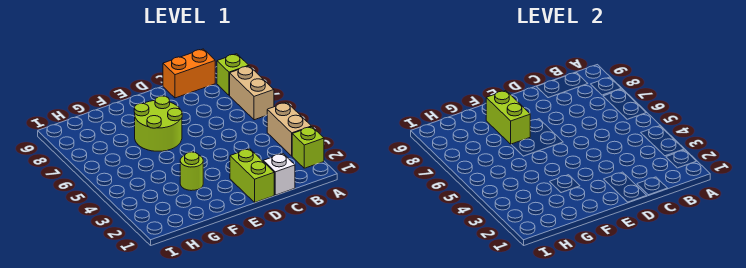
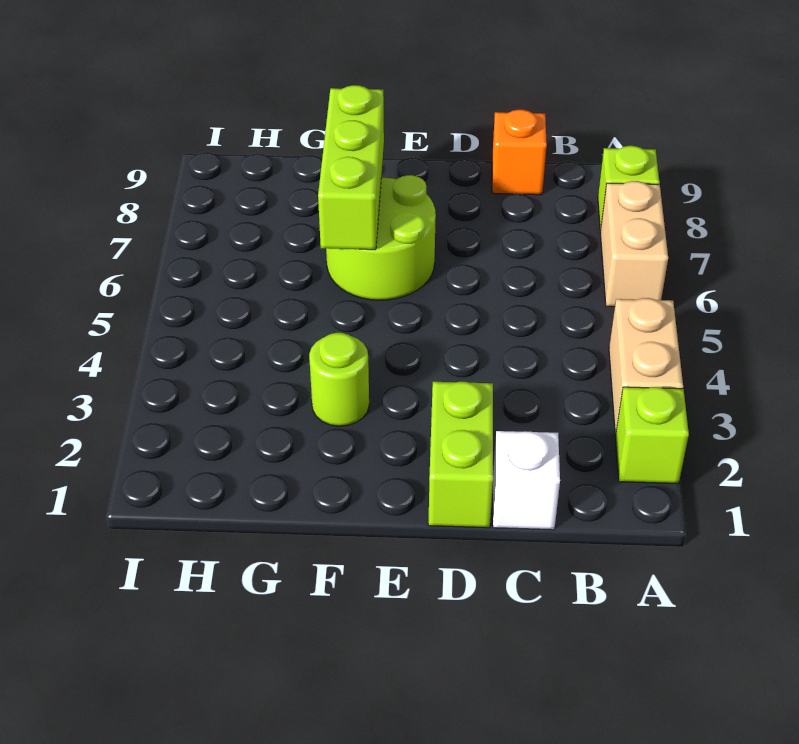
orange 1x2 brick [163,49,215,98] -> orange 1x1 brick [492,110,547,195]
lime 1x2 brick [486,91,530,144] -> lime 1x3 brick [318,85,384,250]

